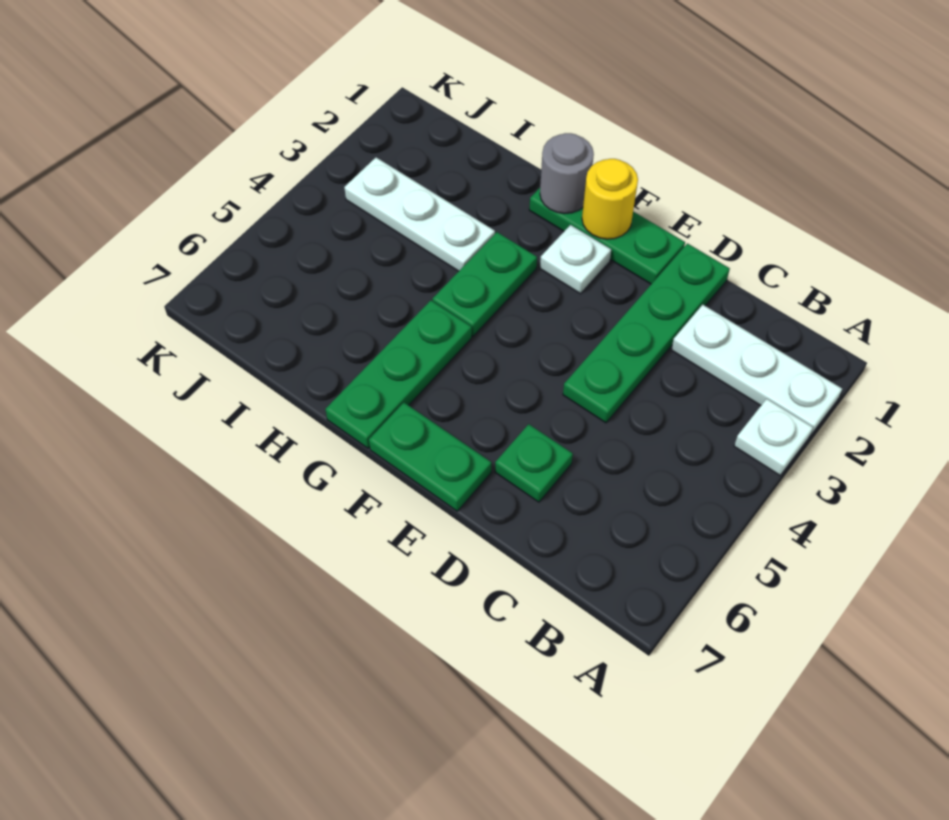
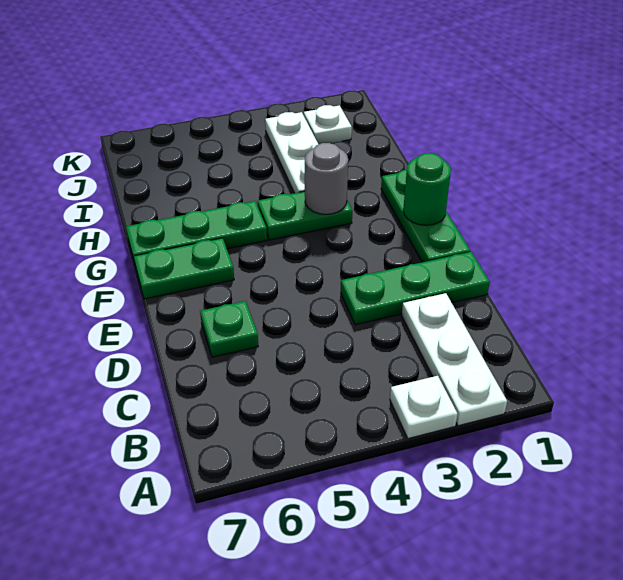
green 1x4 plate [563,243,730,423] -> green 1x3 plate [341,252,490,325]
green 1x2 plate [369,403,491,511] -> green 1x2 plate turned to [134,238,234,299]
yellow 1x1 round brick [582,159,638,239] -> green 1x1 round brick [403,153,451,225]
white 1x1 plate [540,225,611,294] -> white 1x1 plate moved to [304,105,352,144]
grey 1x1 round brick [540,133,594,214] -> grey 1x1 round brick moved to [305,143,348,214]

